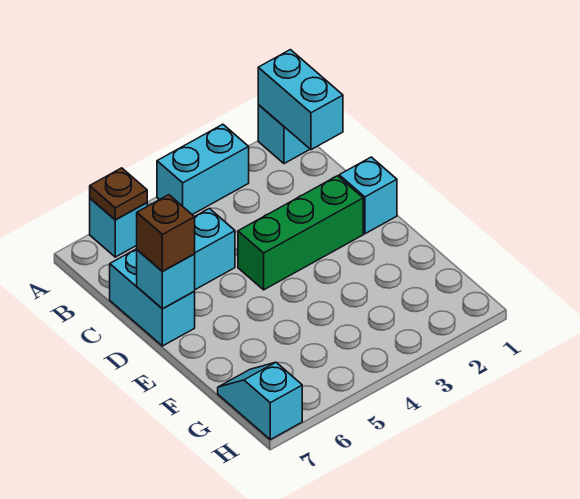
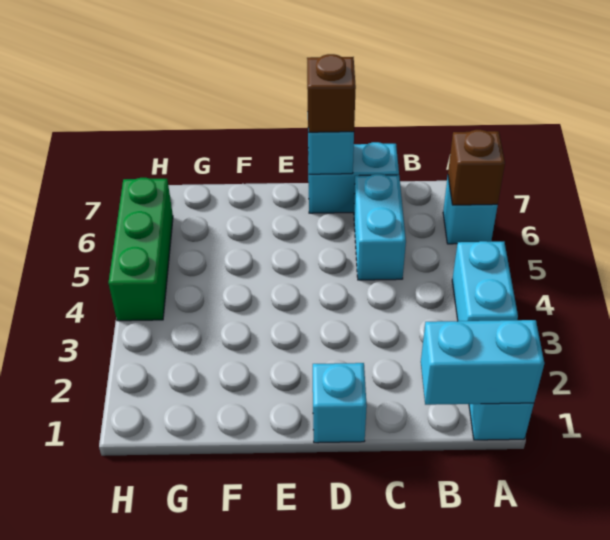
brown 1x1 plate [90,168,147,220] -> brown 1x1 brick [448,130,505,205]
green 1x3 brick [238,176,363,290] -> green 1x3 brick moved to [108,178,173,321]
cyan 1x2 slope [218,362,302,439] -> none

